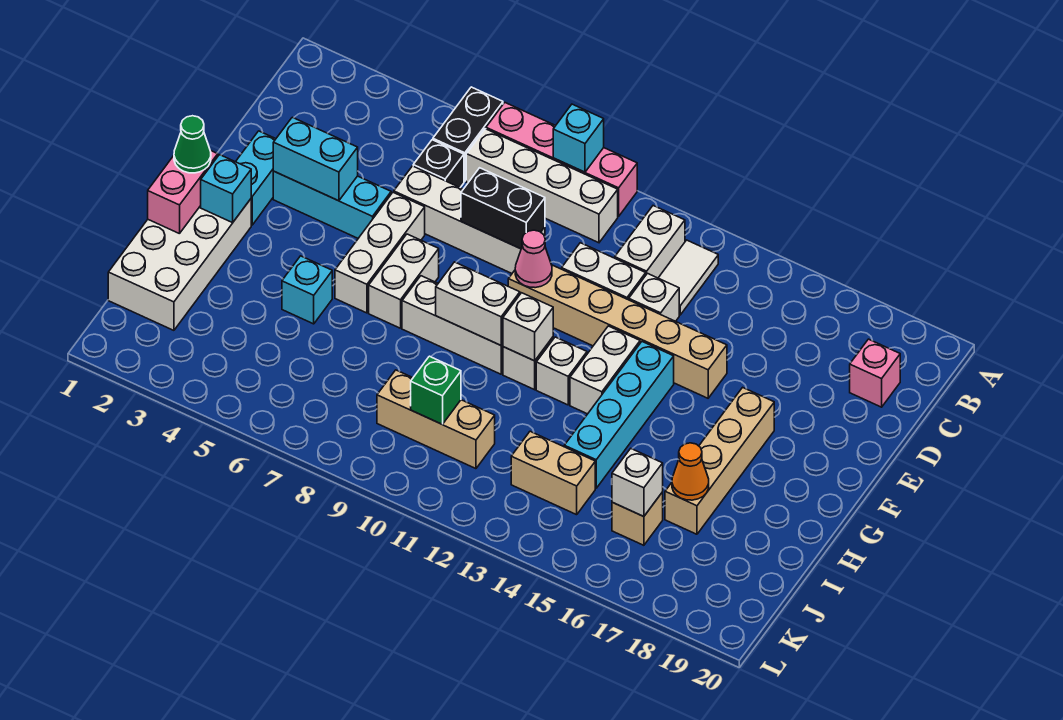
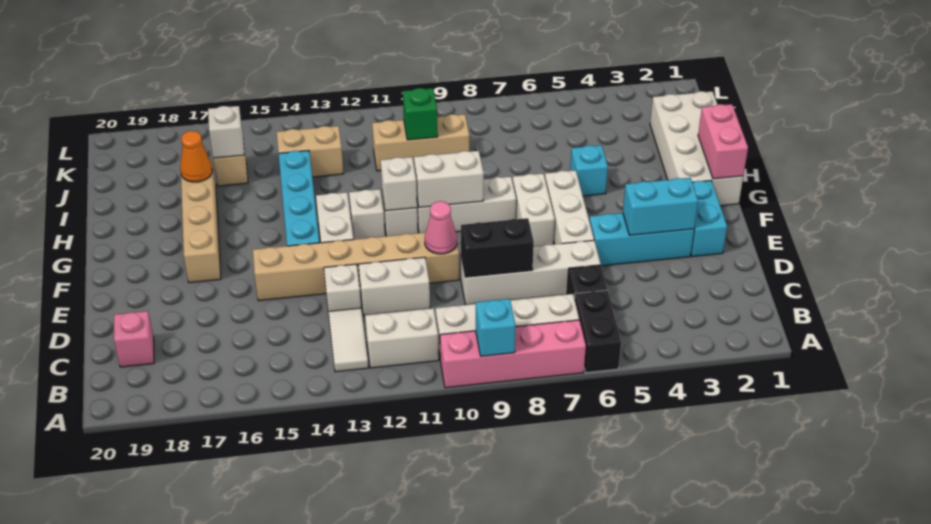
white 1x2 brick [615,206,685,278] -> white 1x2 brick turned to [365,308,439,368]
green 1x1 cone [174,116,211,173] -> none
cyan 1x1 brick [201,155,251,223] -> none

